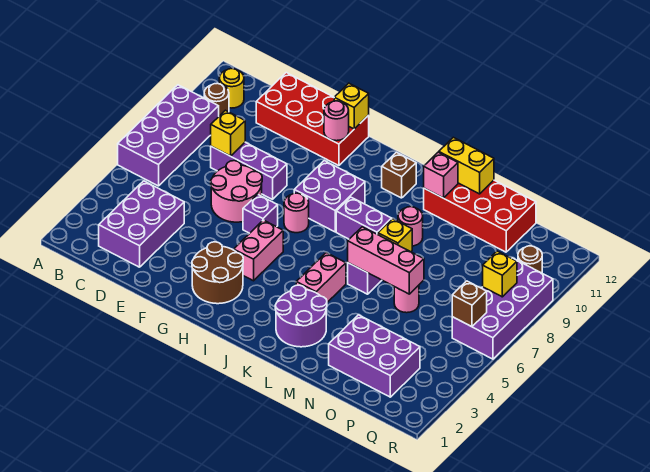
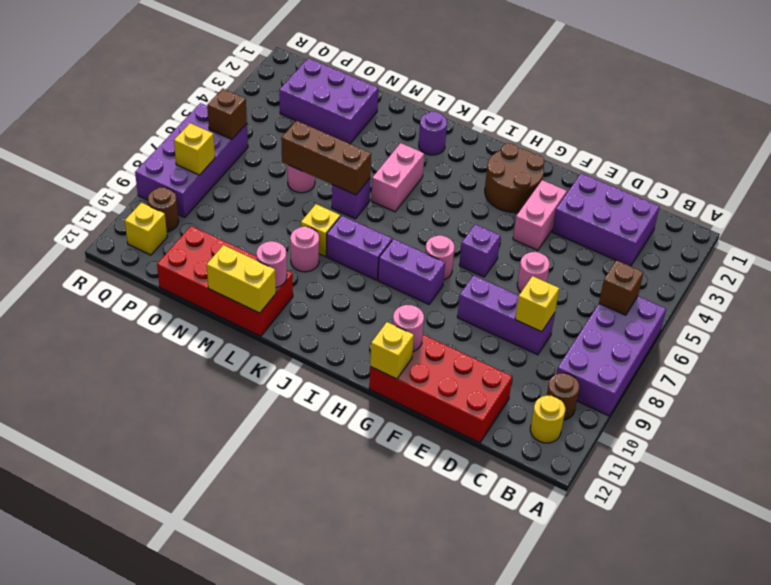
purple 2x3 brick [99,181,184,267] -> purple 2x3 brick turned to [552,173,660,266]
pink 2x2 round brick [211,161,262,222] -> pink 1x1 round brick [517,252,550,292]
pink 1x2 brick [234,220,283,281] -> pink 1x2 brick moved to [513,180,567,250]
purple 2x2 brick [294,161,365,232] -> purple 1x2 brick [378,239,445,304]
brown 1x1 brick [382,152,416,198] -> brown 1x1 brick moved to [599,260,643,315]
purple 2x2 round brick [275,285,327,347] -> purple 1x1 round brick [419,112,447,155]
pink 1x3 brick [348,227,424,294] -> brown 1x3 brick [281,121,371,195]
pink 1x1 brick [424,152,458,198] -> pink 1x1 round brick [256,241,287,288]
none -> yellow 1x1 brick [125,203,167,255]

